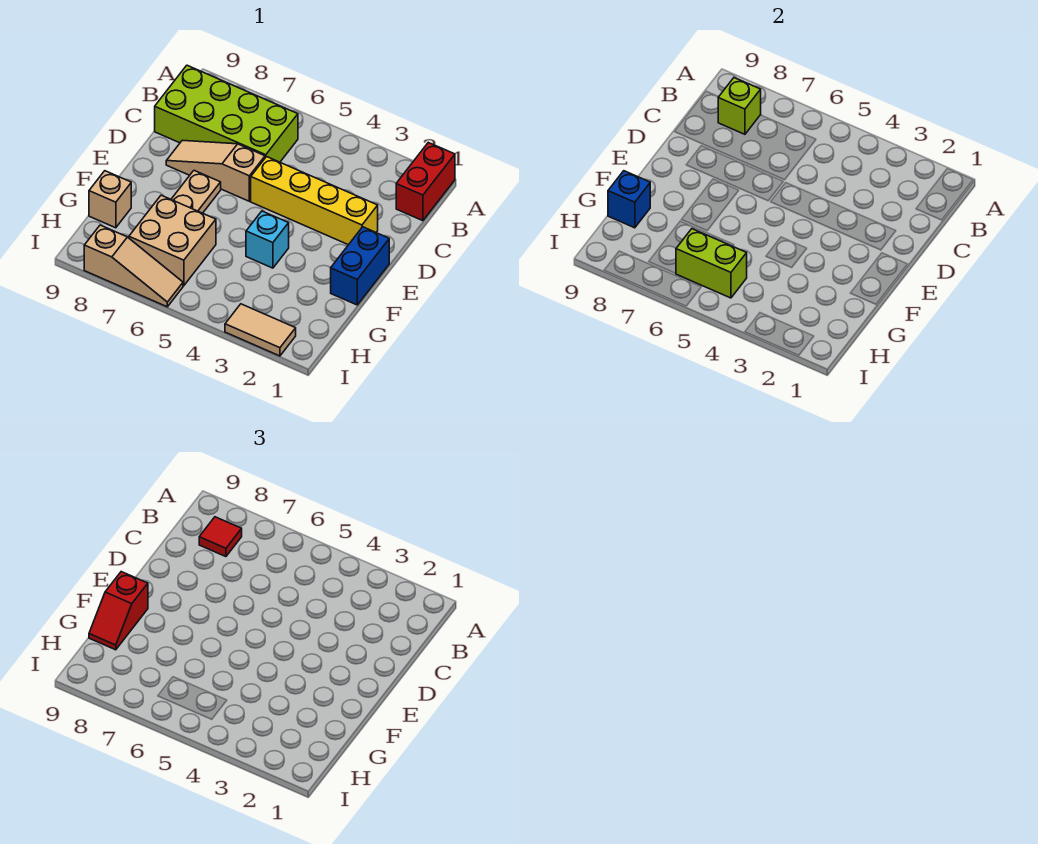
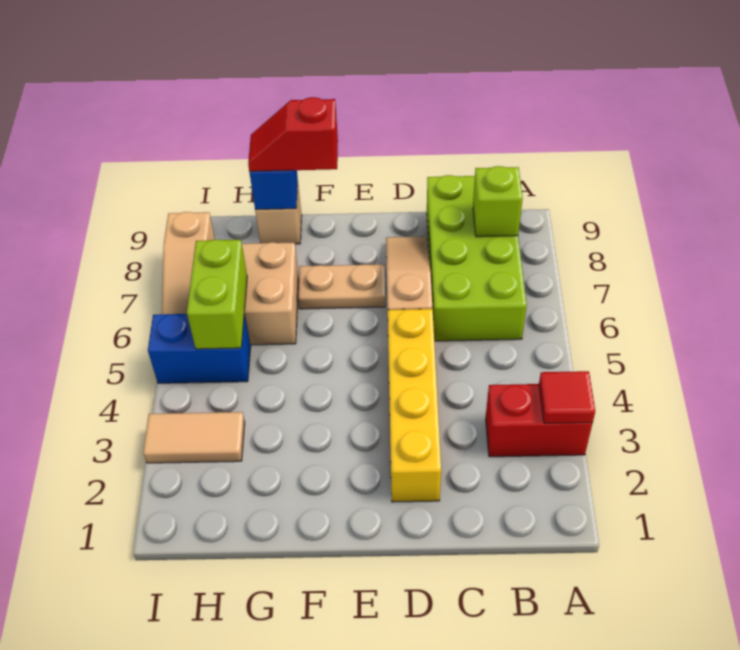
red 1x2 brick [396,142,455,221] -> red 1x2 brick moved to [486,384,593,457]
red 1x1 tile [199,517,242,557] -> red 1x1 tile moved to [539,371,595,423]
blue 1x2 brick [331,227,389,305] -> blue 1x2 brick moved to [148,313,251,383]
cyan 1x1 brick [246,211,289,268] -> none
tan 1x2 tile [225,304,296,356] -> tan 1x2 tile turned to [143,412,245,463]

